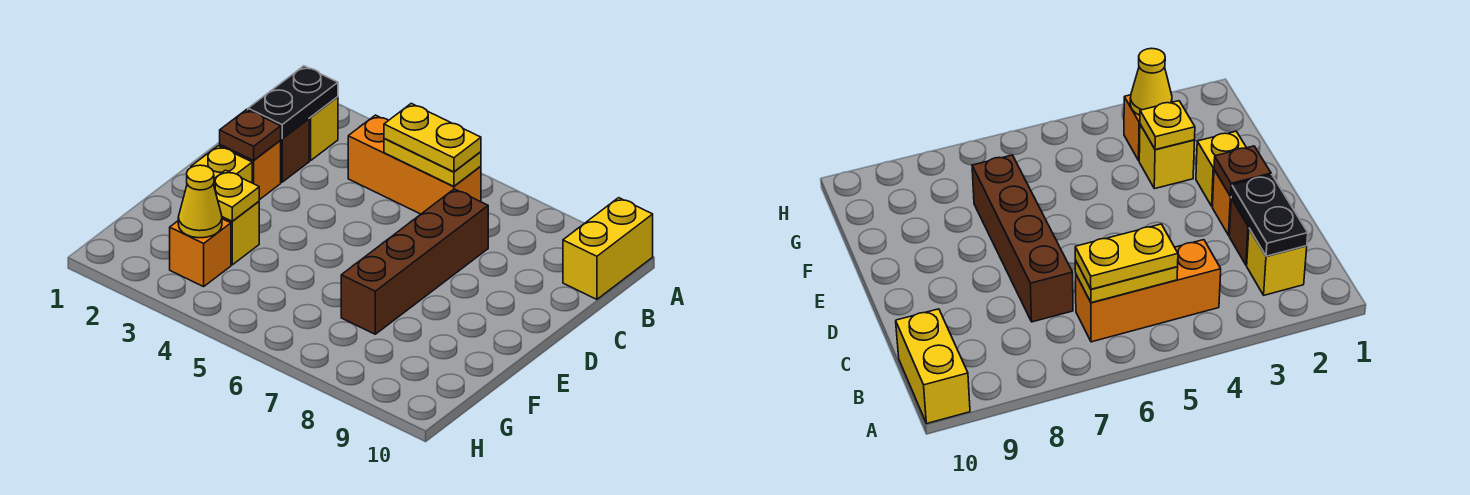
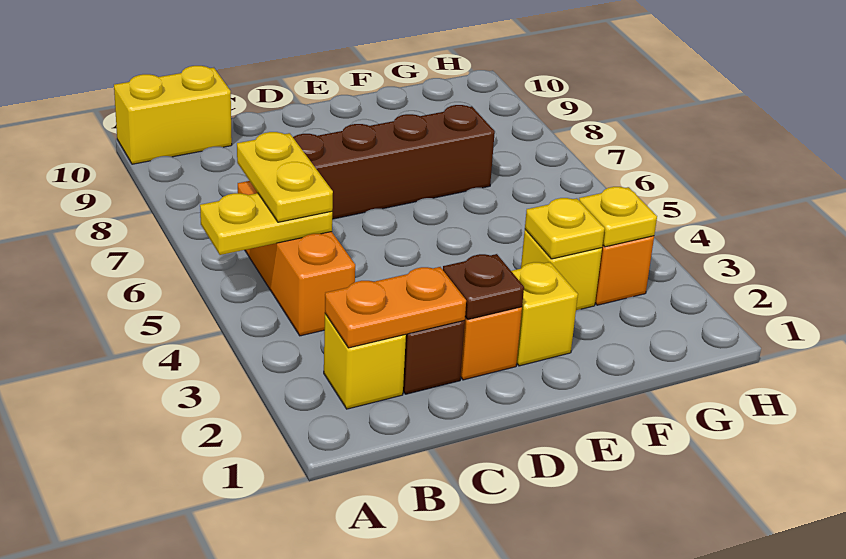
black 1x2 plate [248,66,338,139] -> orange 1x2 plate [325,267,466,348]
yellow 1x2 plate [384,139,481,186] -> yellow 1x2 plate turned to [200,193,332,255]
yellow 1x1 cone [178,165,222,238] -> yellow 1x1 plate [579,187,657,247]

